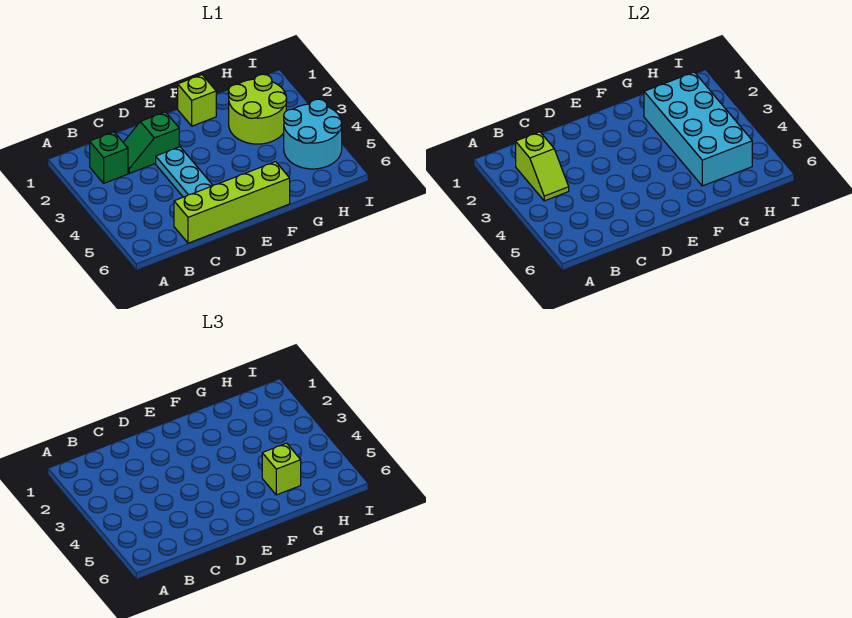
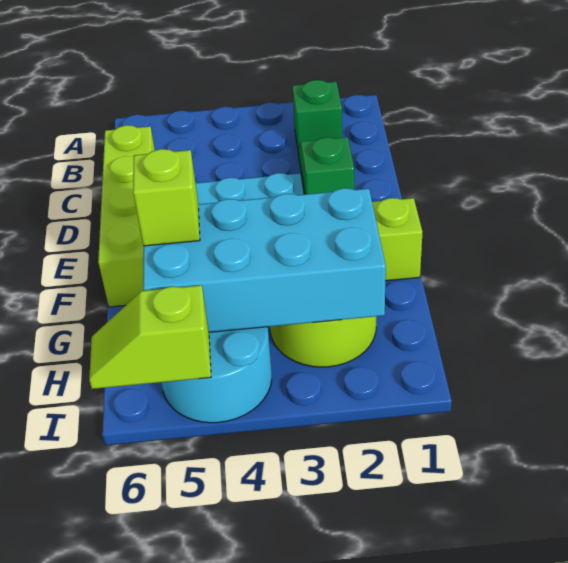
lime 1x2 slope [515,132,569,201] -> lime 1x2 slope moved to [89,285,211,389]

